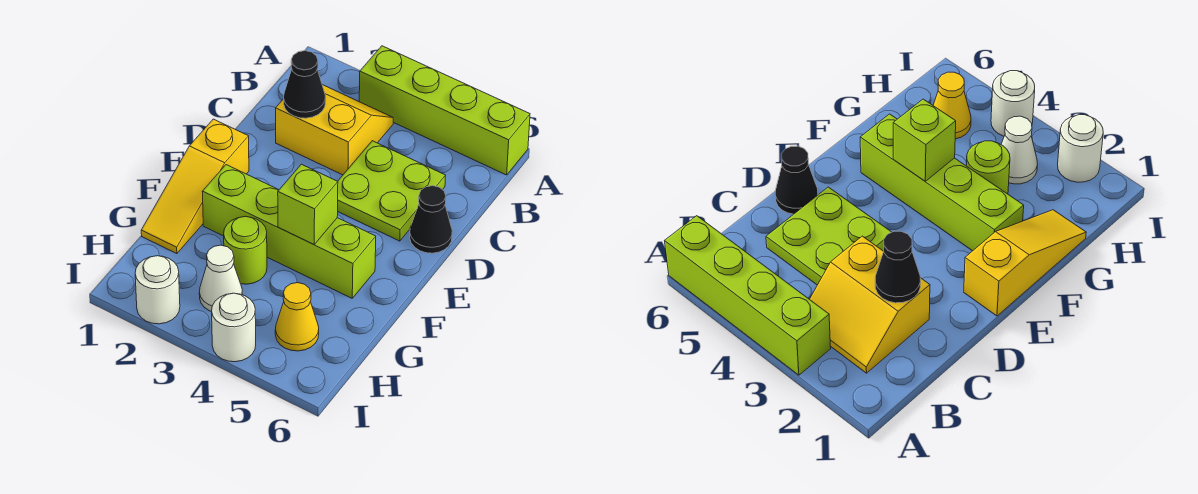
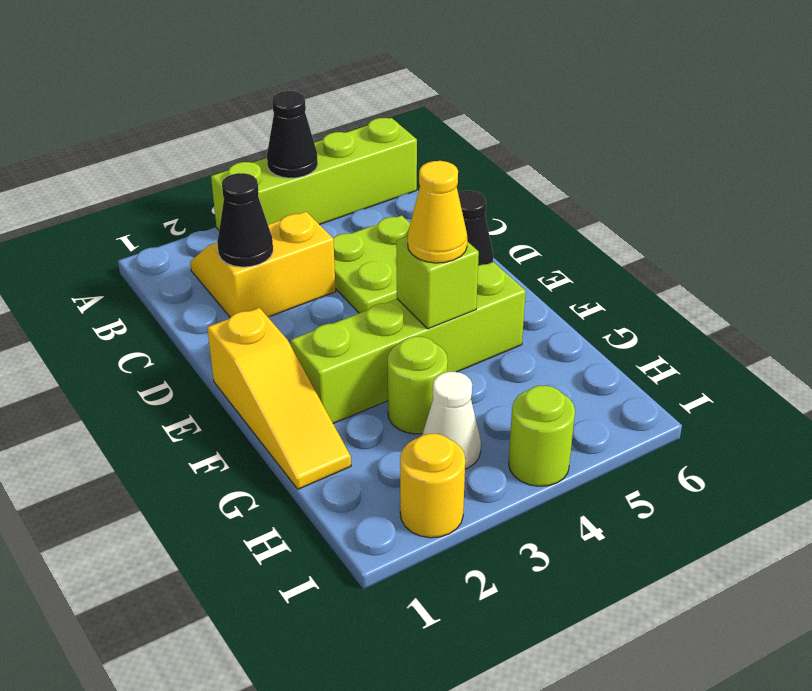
none -> black 1x1 cone [267,91,318,178]
yellow 1x1 cone [275,283,319,351] -> yellow 1x1 cone moved to [408,161,467,263]
white 1x1 round brick [135,256,180,324] -> yellow 1x1 round brick [400,434,465,538]
white 1x1 round brick [212,293,256,362] -> lime 1x1 round brick [509,386,575,486]

